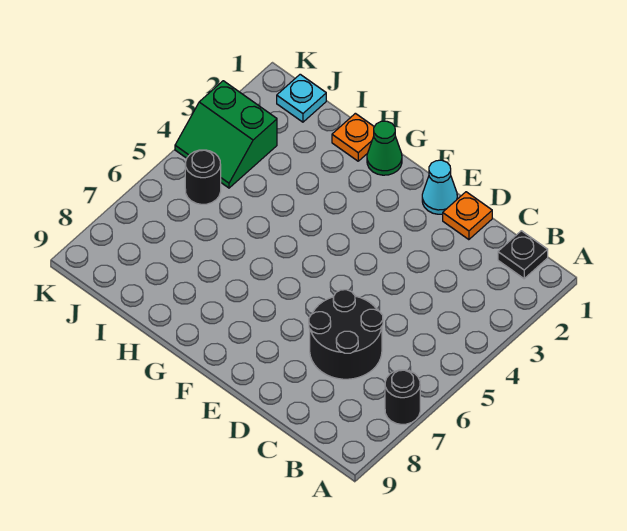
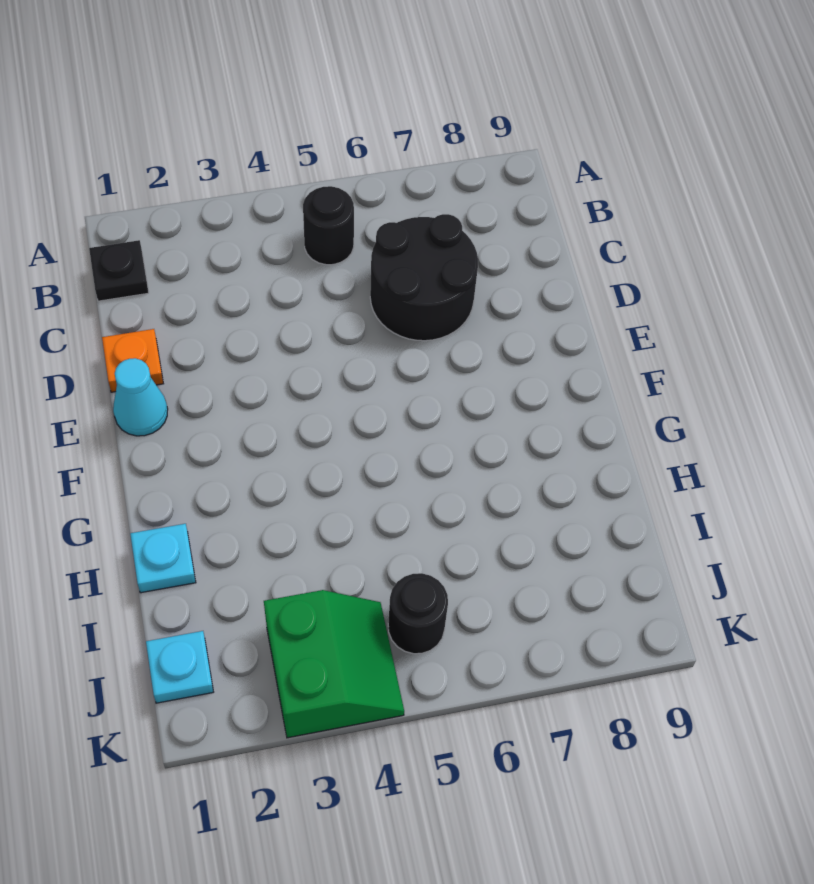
black 1x1 round brick [385,370,420,424] -> black 1x1 round brick moved to [303,186,354,265]
green 1x1 cone [367,121,402,175] -> none
orange 1x1 plate [332,113,374,161] -> cyan 1x1 plate [130,524,196,593]

